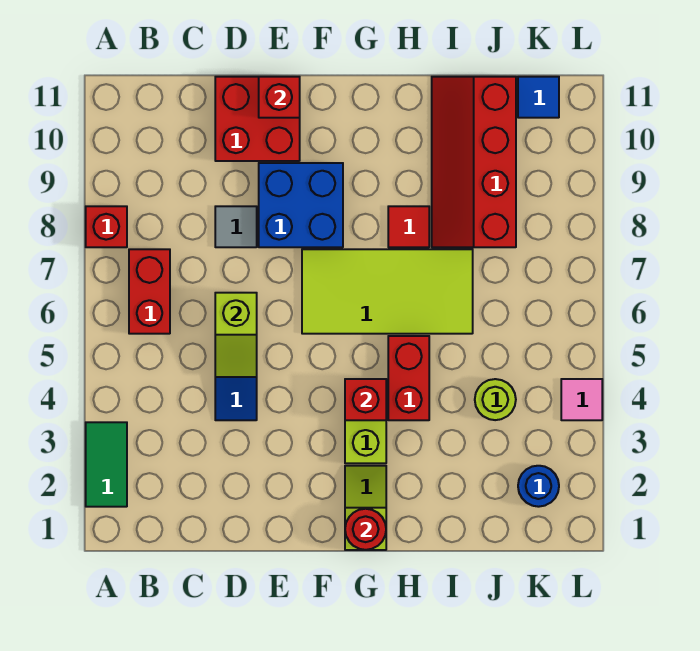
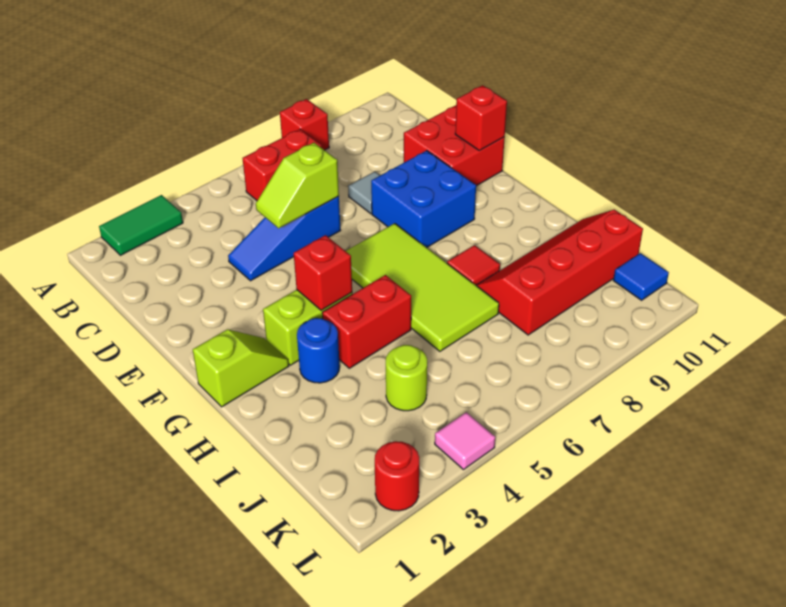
red 1x1 round brick [345,509,386,550] -> red 1x1 round brick moved to [375,441,419,511]
blue 1x1 round brick [518,466,559,507] -> blue 1x1 round brick moved to [297,318,340,383]

